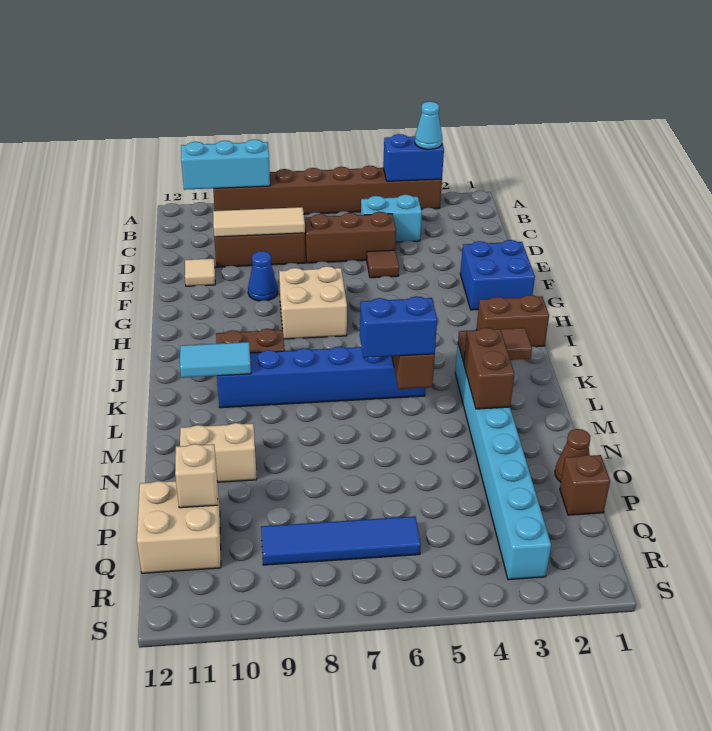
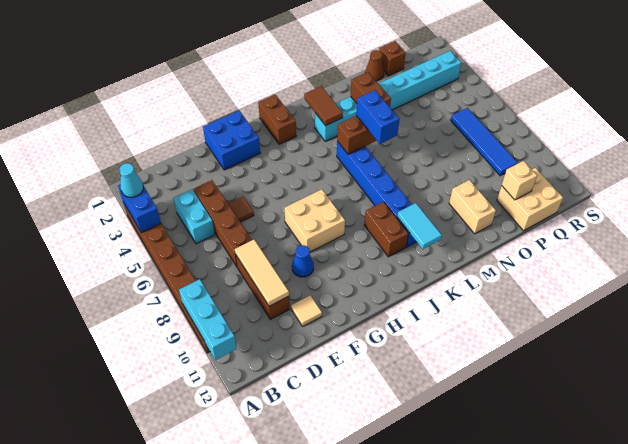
brown 1x3 brick [304,212,396,263] -> brown 1x4 brick [194,180,252,266]
brown 1x2 brick [464,328,514,409] -> brown 1x2 brick turned to [351,72,391,107]

